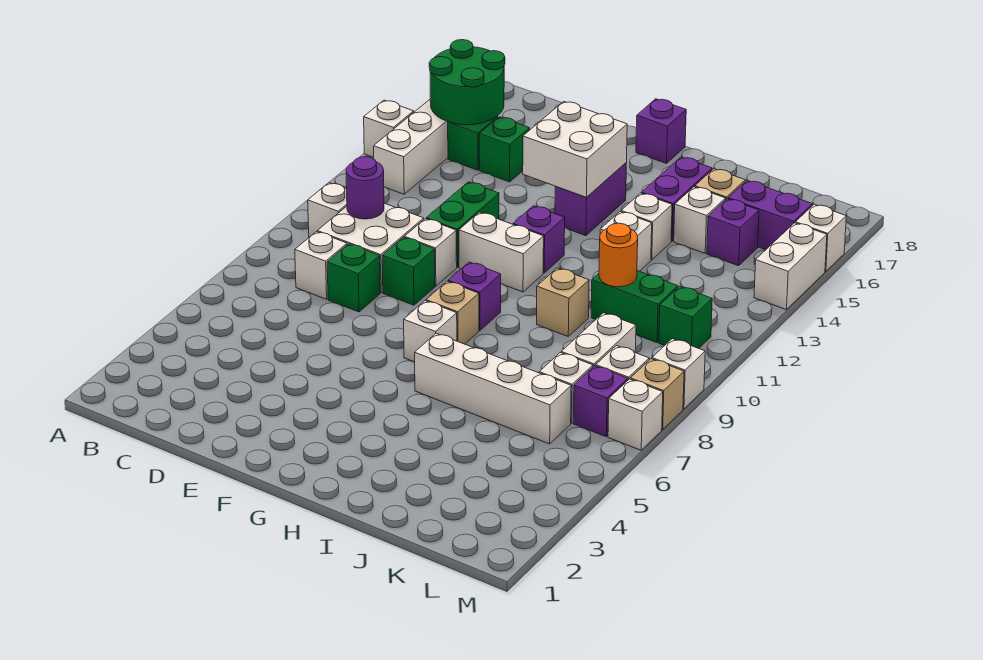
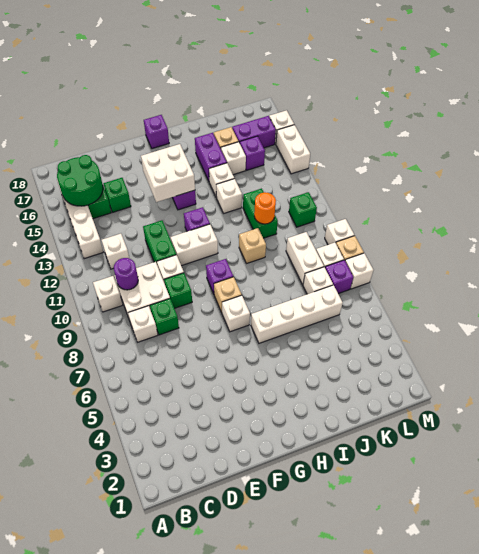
white 1x1 brick [364,100,414,157] -> white 1x1 brick moved to [102,234,129,269]
green 1x2 brick [591,271,678,343] -> green 1x2 brick turned to [243,189,278,238]

